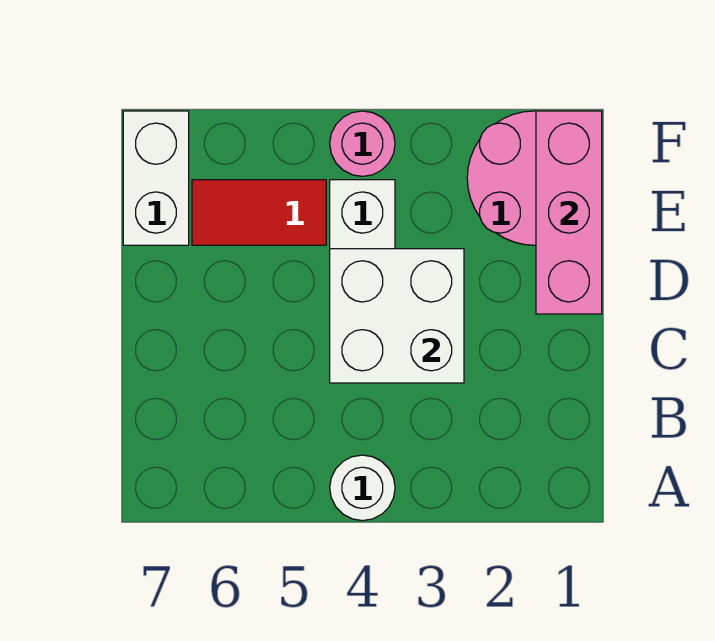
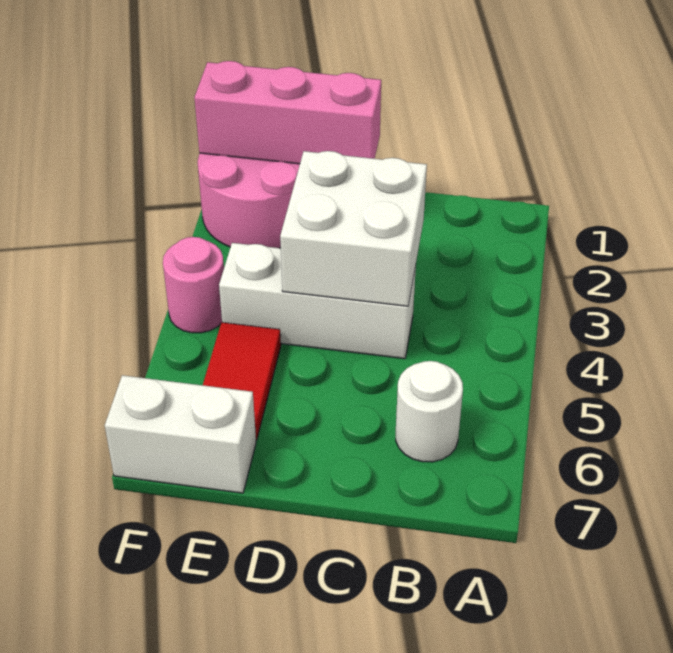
white 1x1 round brick [330,455,395,521] -> white 1x1 round brick moved to [396,361,463,462]

